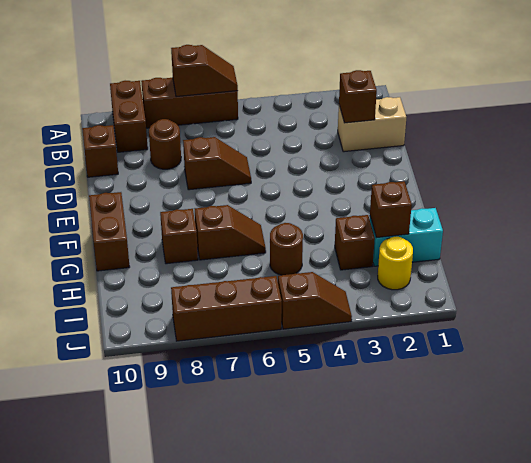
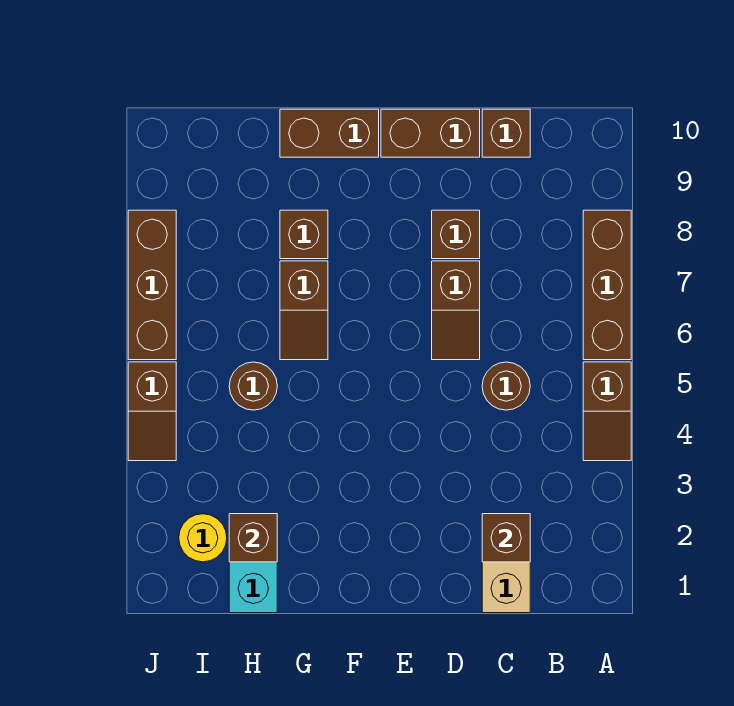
brown 1x2 slope [171,45,238,97] -> brown 1x2 slope moved to [583,362,631,461]
brown 1x2 brick [110,81,148,152] -> brown 1x2 brick moved to [381,109,480,157]
brown 1x1 round brick [149,119,181,169] -> brown 1x1 round brick moved to [482,362,530,410]
brown 1x1 brick [335,215,375,270] -> brown 1x1 brick moved to [432,210,480,259]

